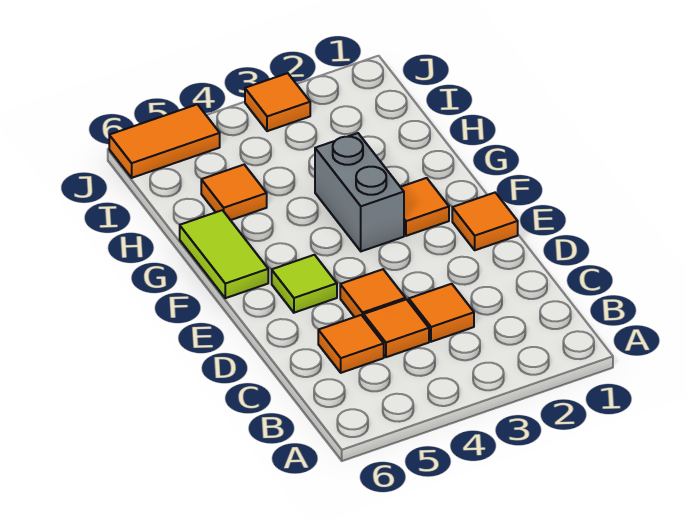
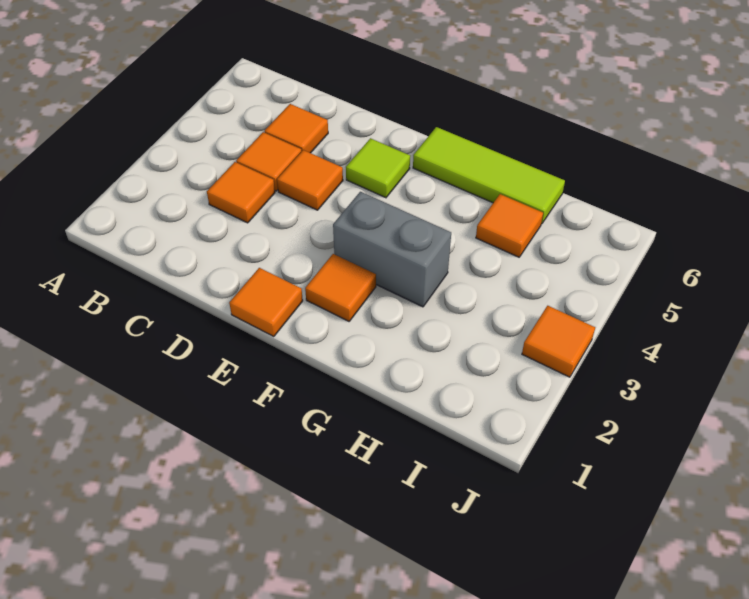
lime 1x2 tile [180,210,268,298] -> lime 1x3 tile [413,127,565,224]
orange 1x2 tile [109,104,220,178] -> none

